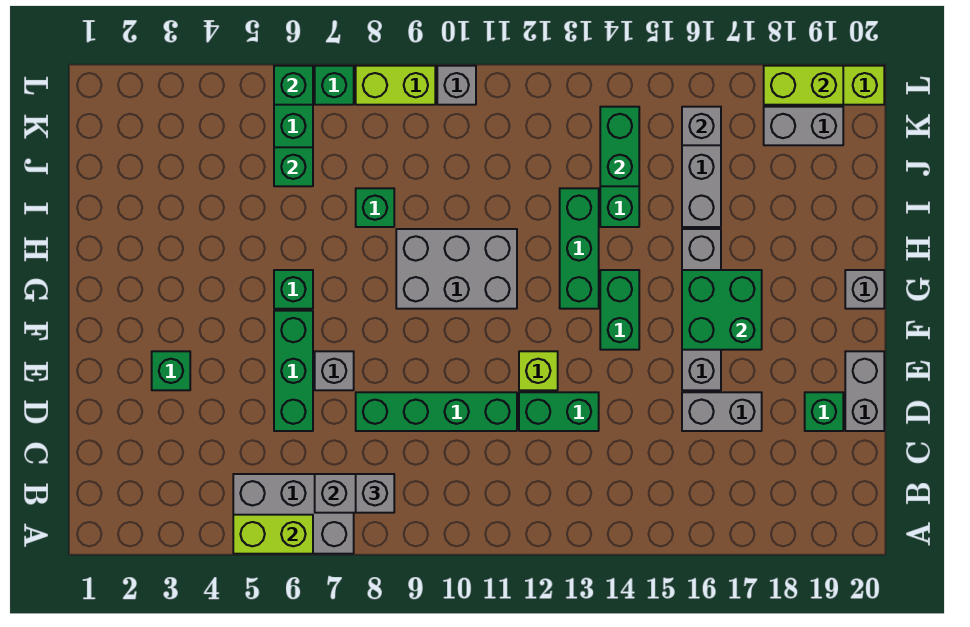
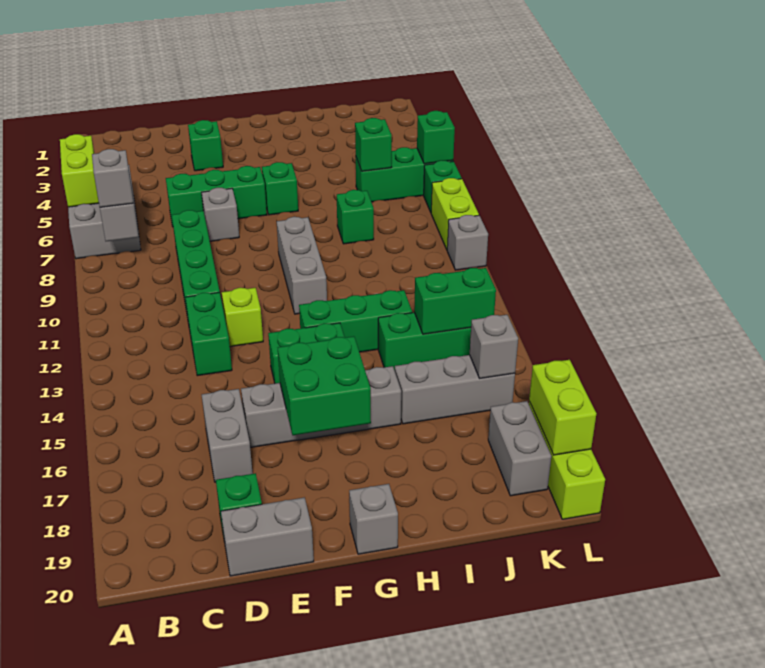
grey 2x3 brick [396,229,517,309] -> grey 1x3 brick [277,217,327,314]

